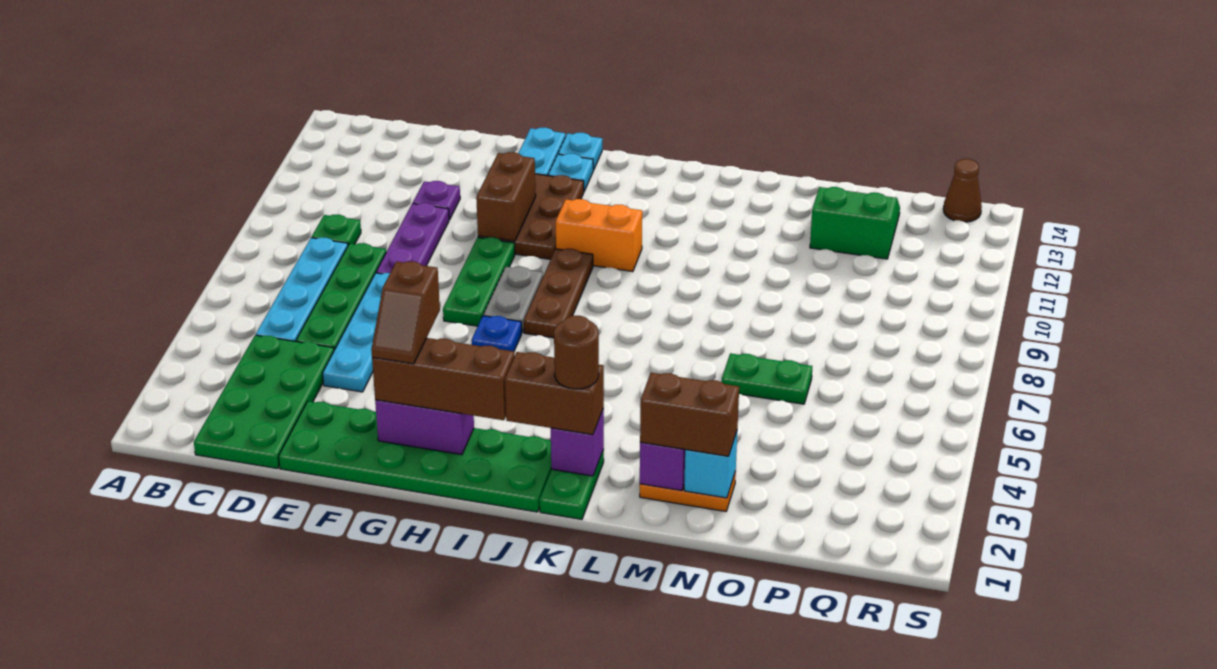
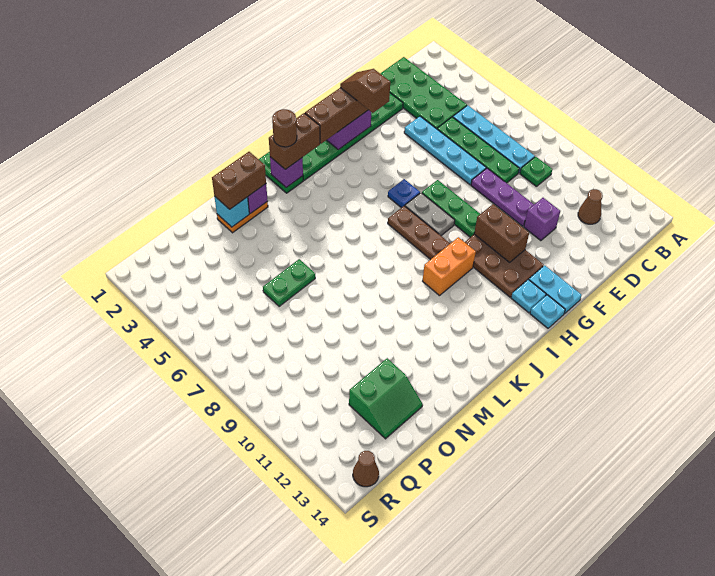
none -> brown 1x1 cone [578,189,603,224]
purple 1x1 plate [413,181,460,220] -> purple 1x1 brick [524,198,560,241]

